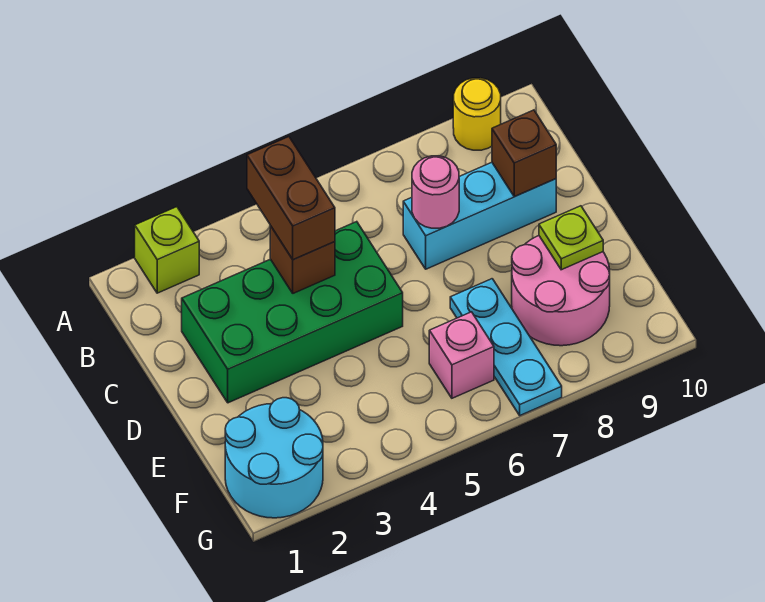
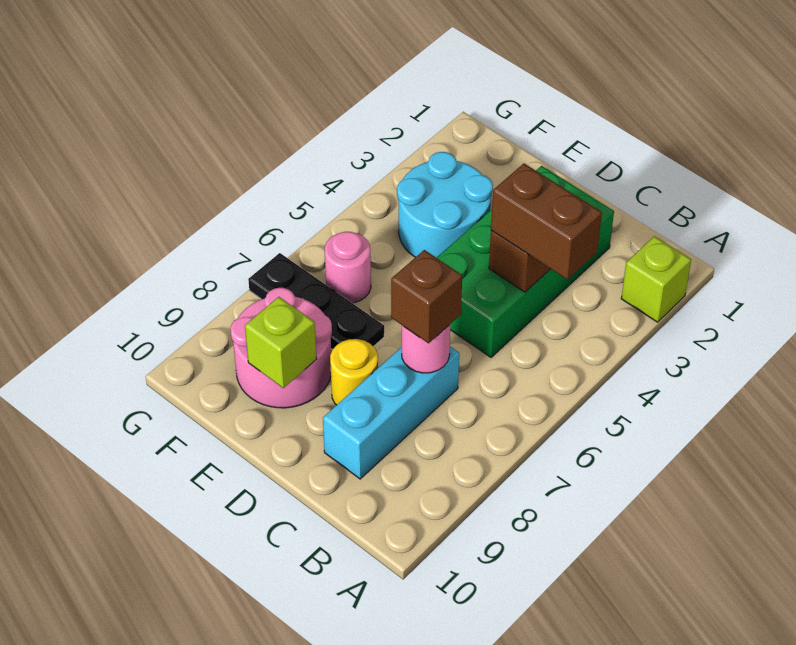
yellow 1x1 round brick [453,78,501,150] -> yellow 1x1 round brick moved to [330,339,378,405]
brown 1x1 brick [492,110,556,197] -> brown 1x1 brick moved to [391,250,462,343]
cyan 1x3 plate [450,279,562,415] -> black 1x3 plate [248,253,384,350]
lime 1x1 plate [539,206,603,270] -> lime 1x1 brick [245,297,317,388]
cyan 2x2 round brick [225,398,323,518] -> cyan 2x2 round brick moved to [397,152,493,258]
pink 1x1 brick [429,312,494,398] -> pink 1x1 round brick [325,232,371,303]

